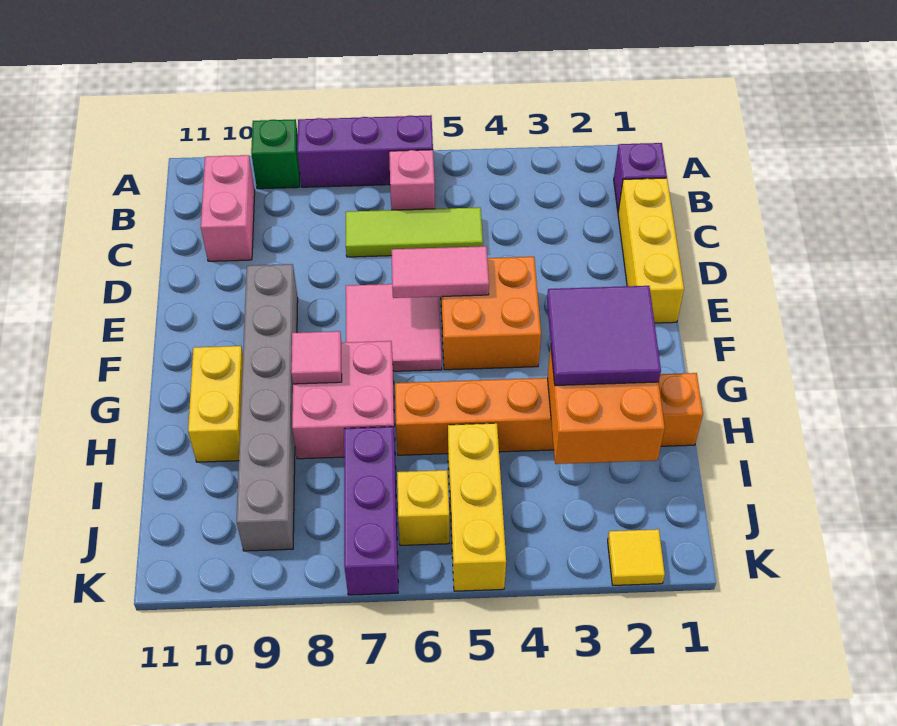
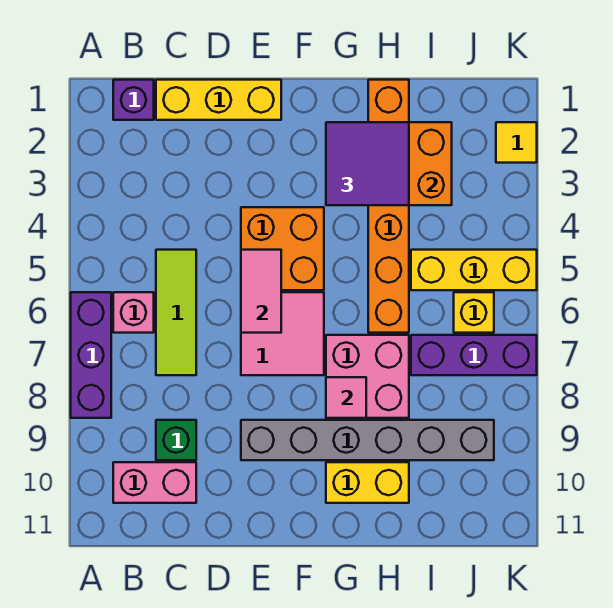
green 1x1 brick [251,119,300,189] -> green 1x1 brick moved to [156,420,196,460]

